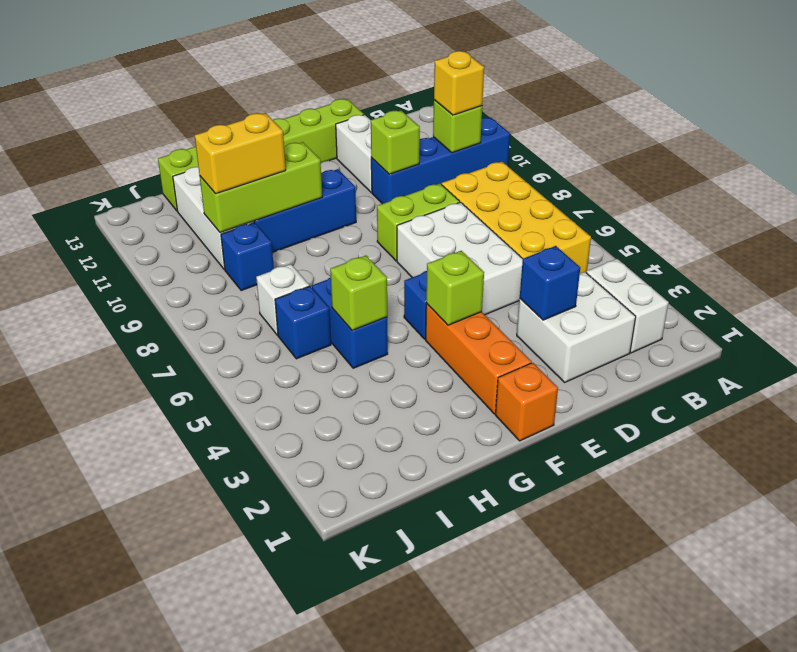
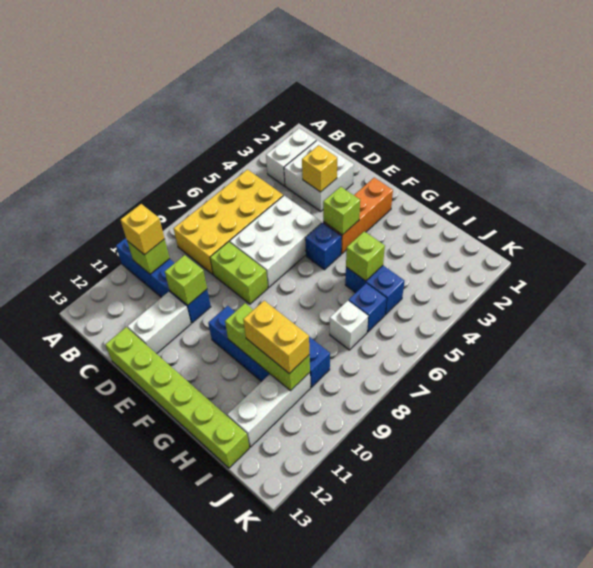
blue 1x1 brick [520,246,580,320] -> yellow 1x1 brick [302,145,337,192]
orange 1x1 brick [495,363,558,441] -> none
blue 1x2 brick [312,277,388,368] -> blue 1x2 brick turned to [345,266,404,315]

